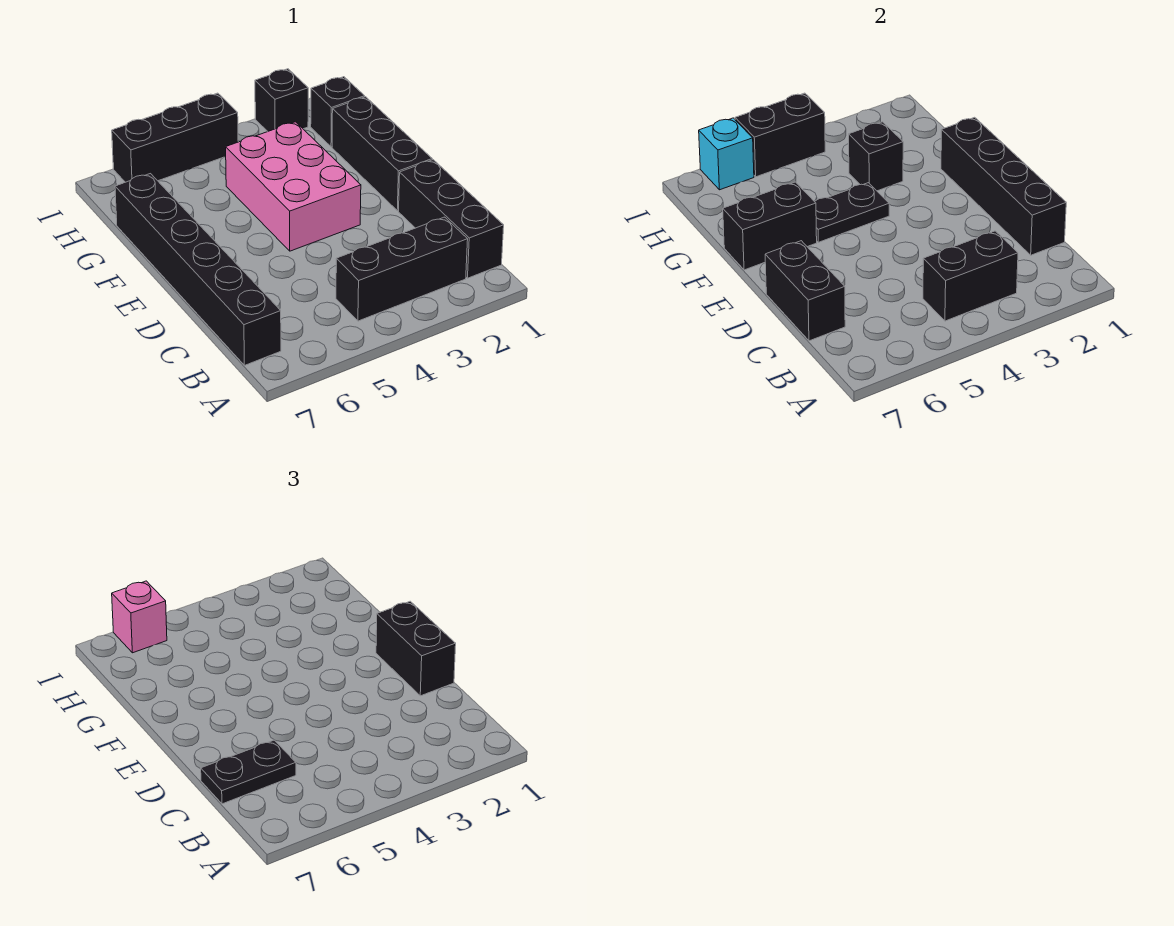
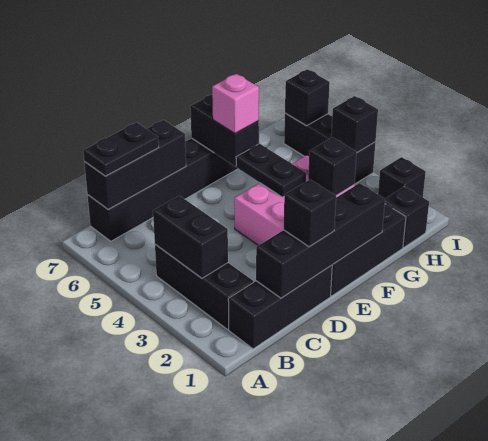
black 1x2 plate [201,740,296,804] -> black 1x2 plate turned to [83,123,159,176]
black 1x2 brick [765,241,845,341] -> black 1x3 brick [84,120,186,210]
black 1x2 brick [376,601,456,696] -> black 1x1 brick [284,180,336,247]
black 1x2 brick [735,93,825,177] -> black 1x1 brick [331,96,378,152]
cyan 1x1 brick [699,118,754,190] -> black 1x1 brick [285,69,330,126]
pink 1x1 brick [112,581,167,653] -> pink 1x1 brick moved to [212,74,259,134]

